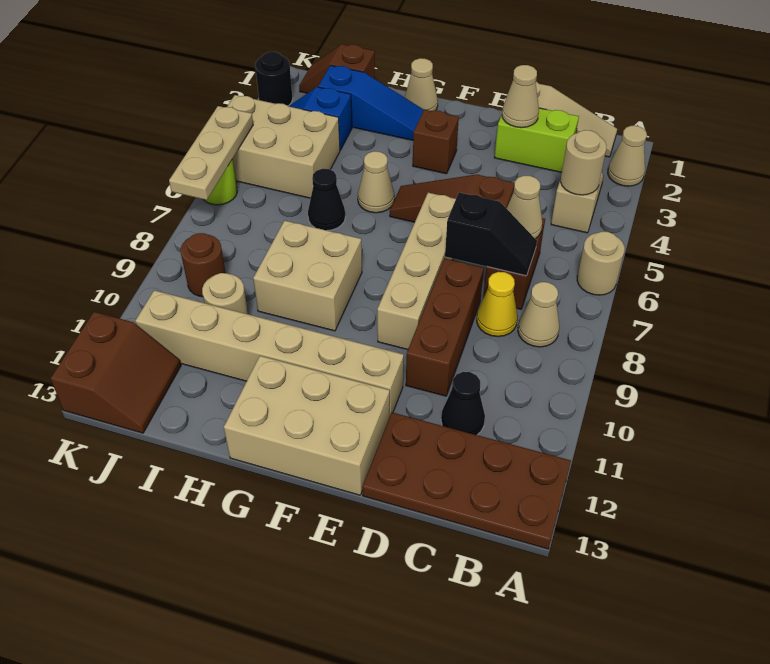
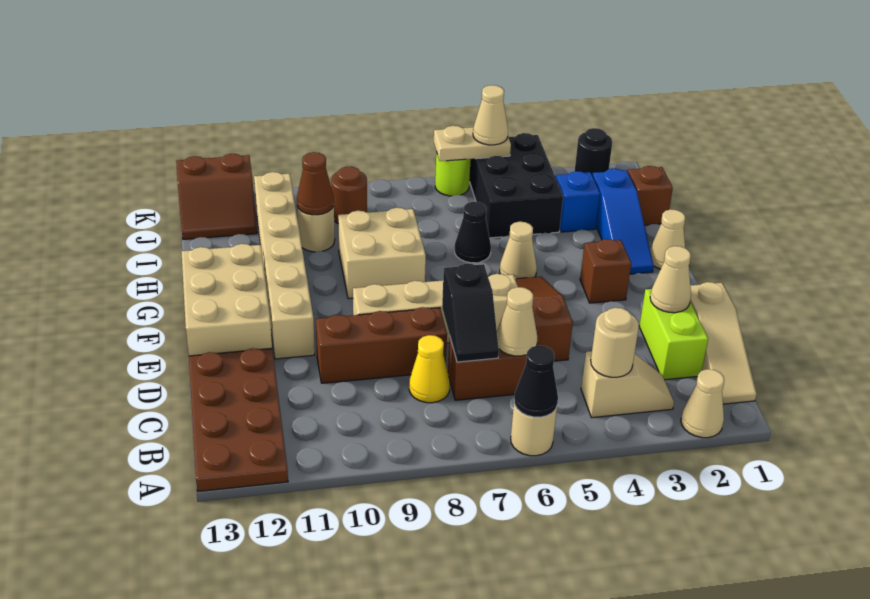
tan 1x1 cone [518,282,559,347] -> tan 1x1 cone moved to [473,85,508,145]
black 1x1 cone [441,372,485,435] -> black 1x1 cone moved to [514,345,558,417]
tan 2x3 brick [227,95,340,198] -> black 2x3 brick [469,133,563,238]
none -> brown 1x1 cone [297,152,334,215]
tan 1x3 plate [169,106,253,200] -> tan 1x2 plate [434,126,511,161]

